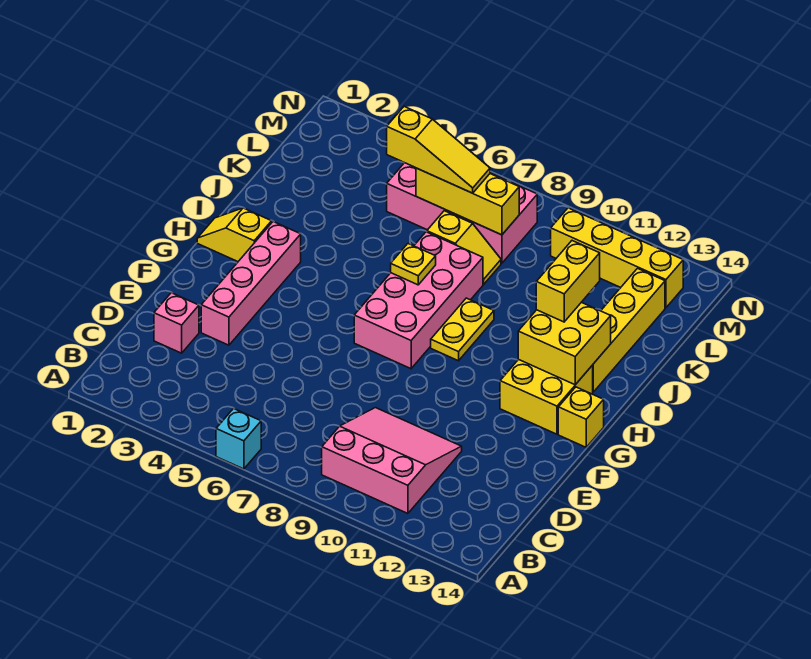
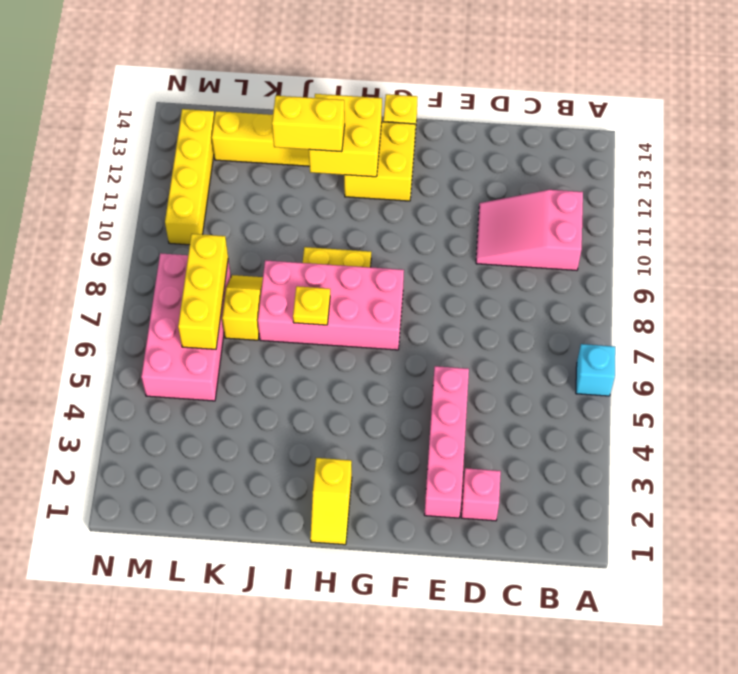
pink 3x3 slope [322,408,462,514] -> pink 2x3 slope [476,190,583,270]
pink 1x4 brick [201,221,301,345] -> pink 1x4 brick turned to [424,366,469,518]
yellow 1x3 slope [387,107,490,193] -> none

